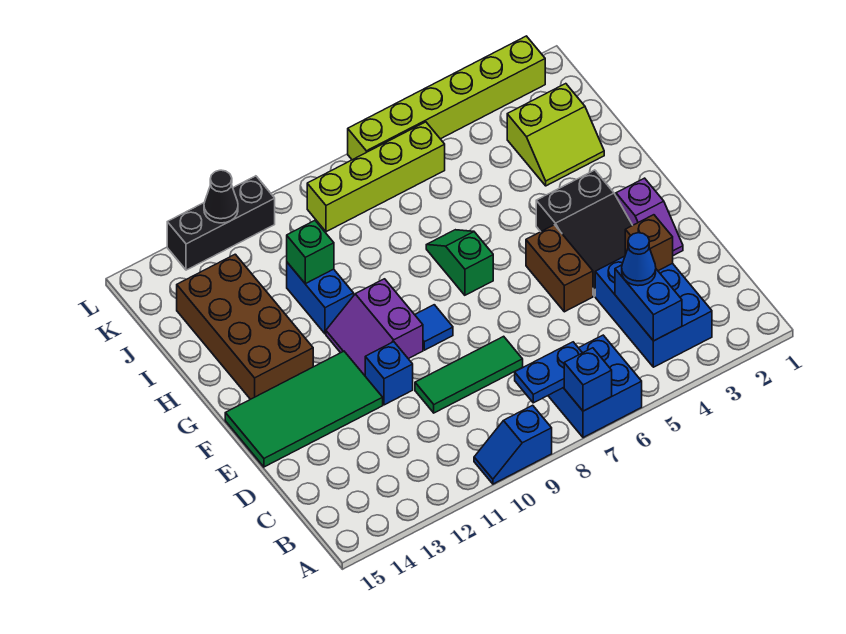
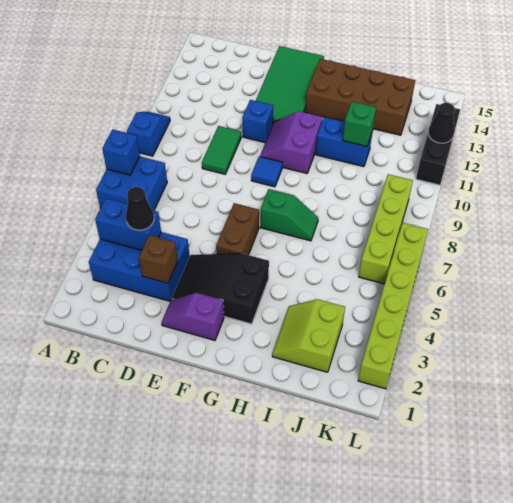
blue 1x2 plate [515,342,582,403] -> none
blue 1x1 cone [622,233,656,286] -> black 1x1 cone [126,187,154,230]
green 1x3 tile [415,336,523,413] -> green 1x2 tile [202,126,241,174]
brown 1x2 brick [526,225,593,312] -> brown 1x2 brick turned to [216,203,259,255]
purple 2x2 slope [326,279,423,375] -> purple 2x2 slope turned to [260,111,323,173]

